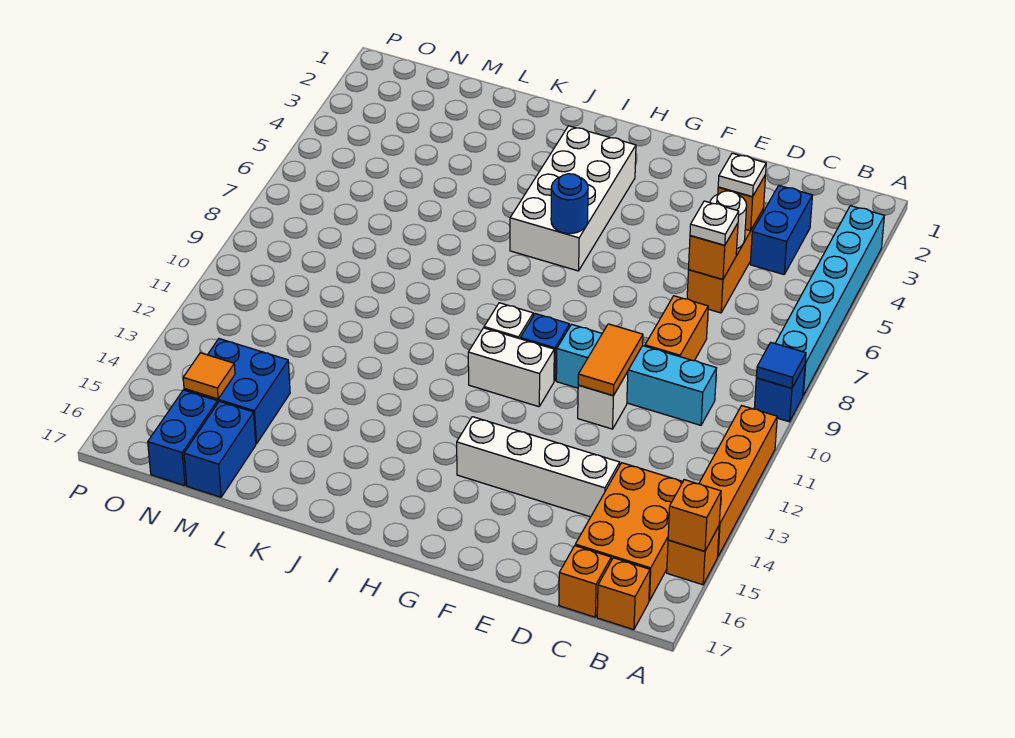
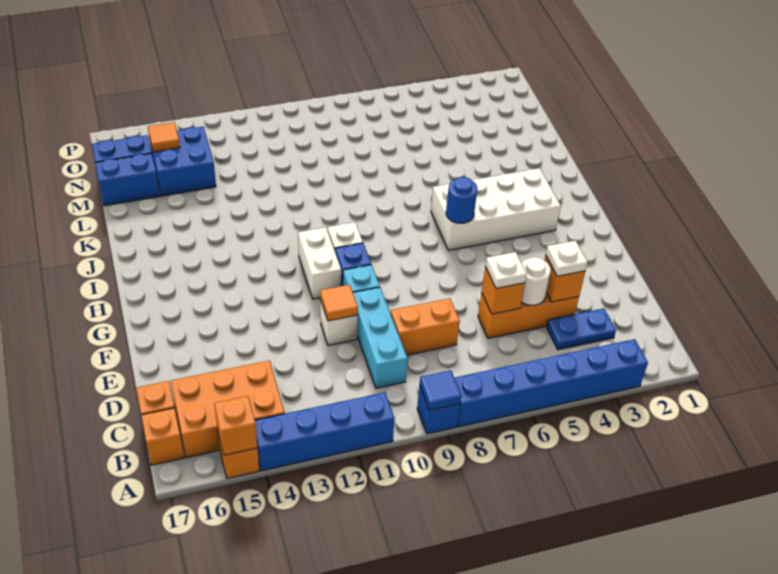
cyan 1x6 brick [775,206,884,395] -> blue 1x6 brick [455,339,648,427]
orange 1x4 brick [699,406,777,556] -> blue 1x4 brick [255,392,395,471]
blue 1x2 brick [750,185,812,274] -> blue 1x2 plate [547,308,616,350]
white 1x4 brick [457,417,620,517] -> none
orange 1x2 tile [578,324,643,396] -> orange 1x1 tile [320,285,358,321]

